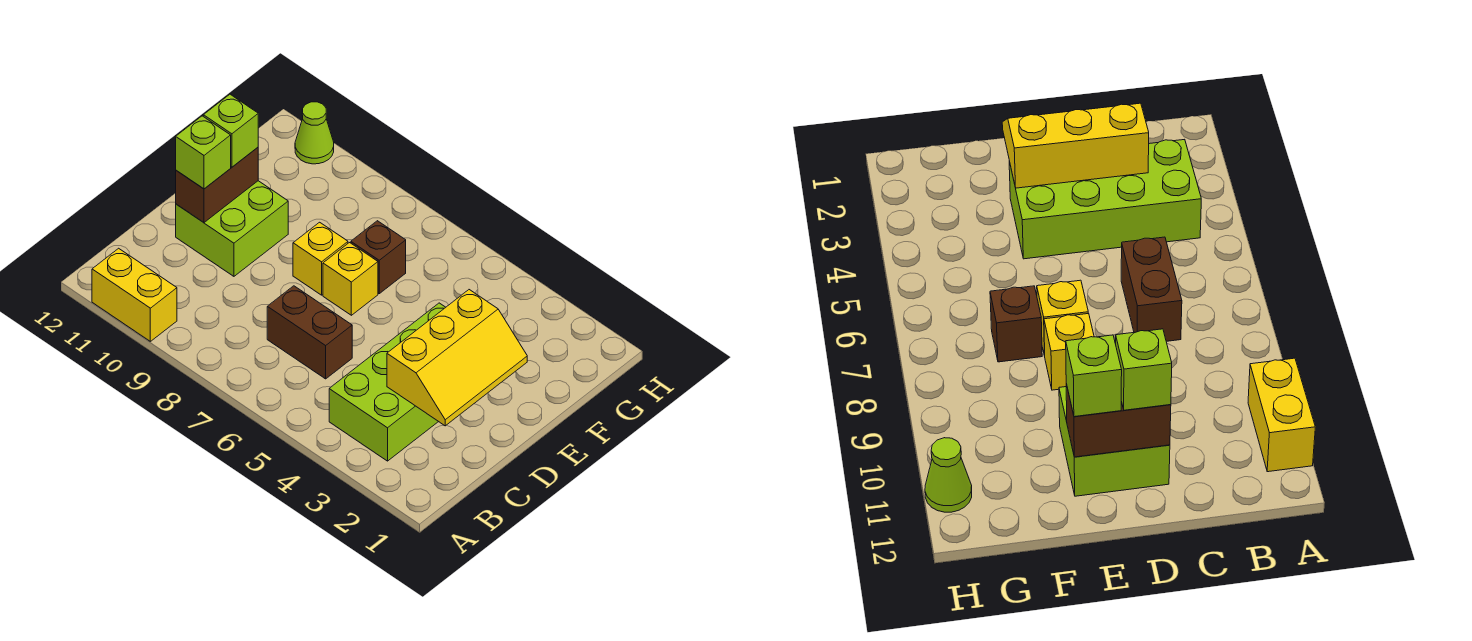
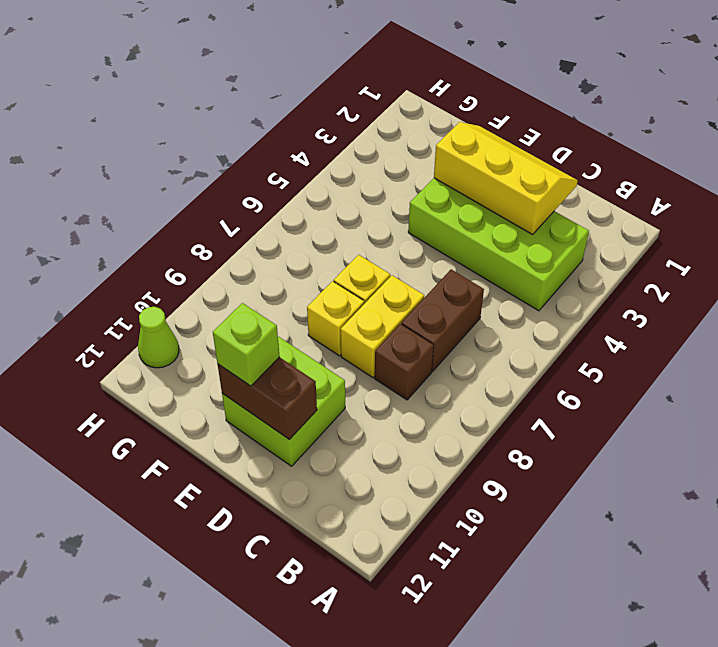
yellow 1x2 brick [92,248,177,341] -> yellow 1x2 brick moved to [341,275,424,378]
lime 1x1 brick [176,116,231,189] -> none
brown 1x1 brick [351,221,406,294] -> brown 1x1 brick moved to [375,324,434,400]

